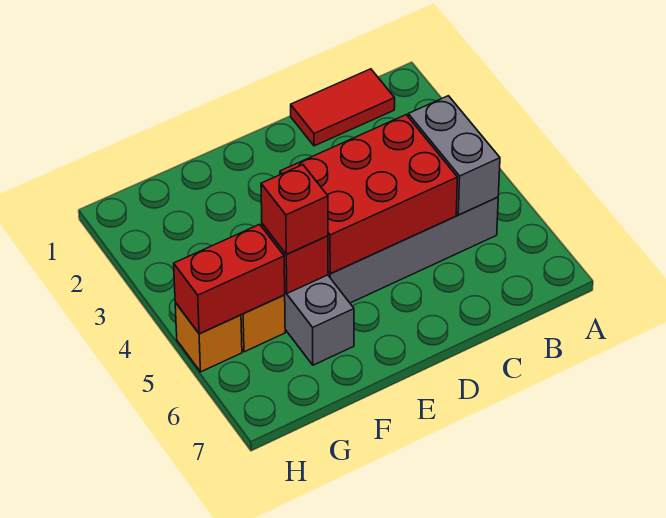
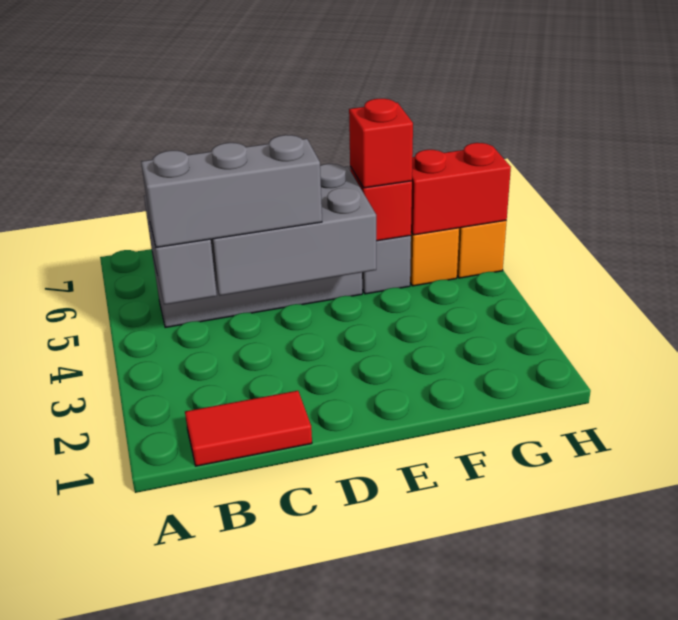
none -> grey 1x3 brick [141,135,322,247]
red 2x3 brick [280,115,458,274] -> grey 2x3 brick [211,164,376,296]

